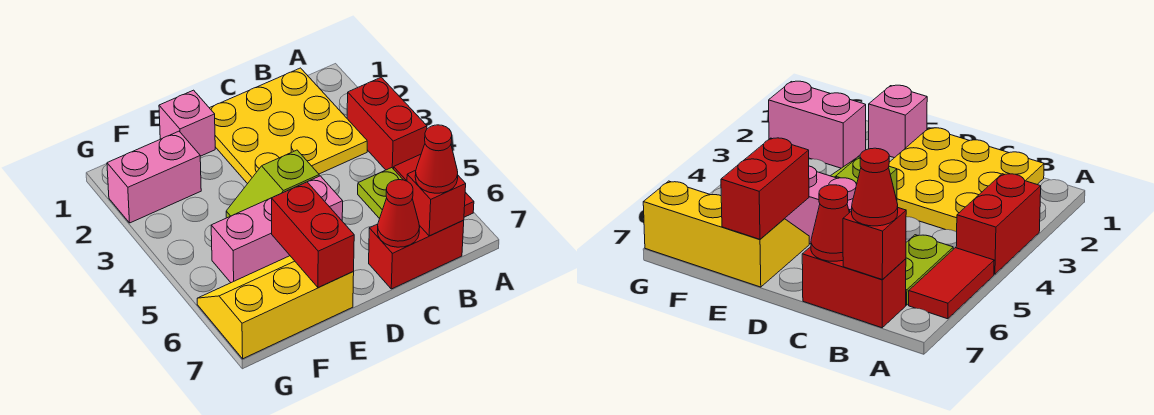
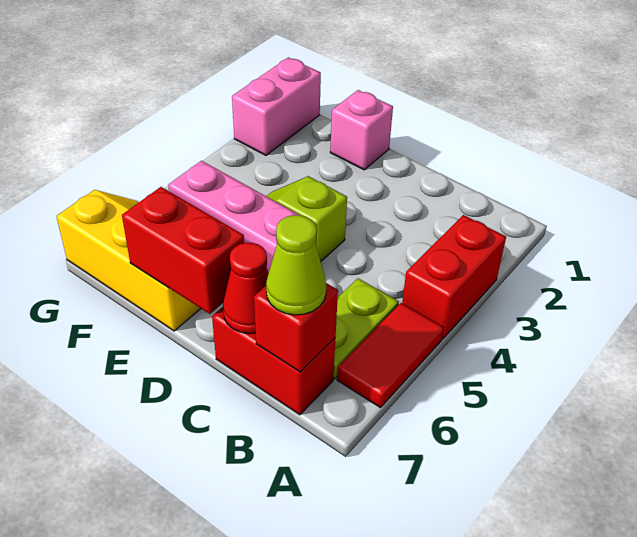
yellow 3x3 plate [210,68,367,184] -> none
red 1x1 cone [415,125,458,193] -> lime 1x1 cone [266,215,326,315]
red 1x2 brick [272,182,354,288] -> red 1x2 brick turned to [122,187,244,314]
pink 1x2 brick [107,131,201,223] -> pink 1x2 brick turned to [232,57,321,155]

